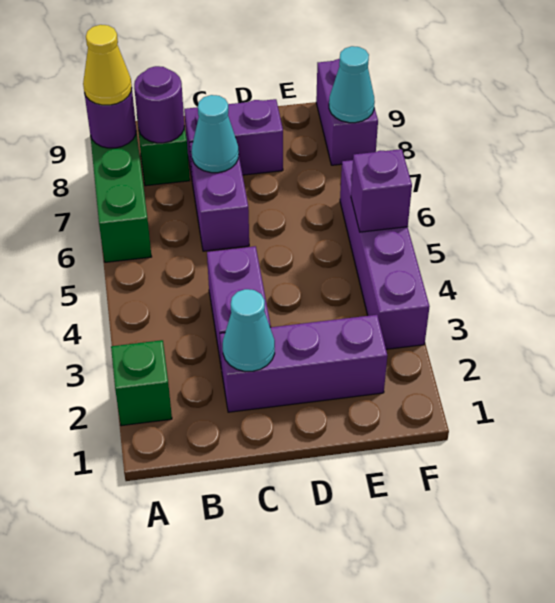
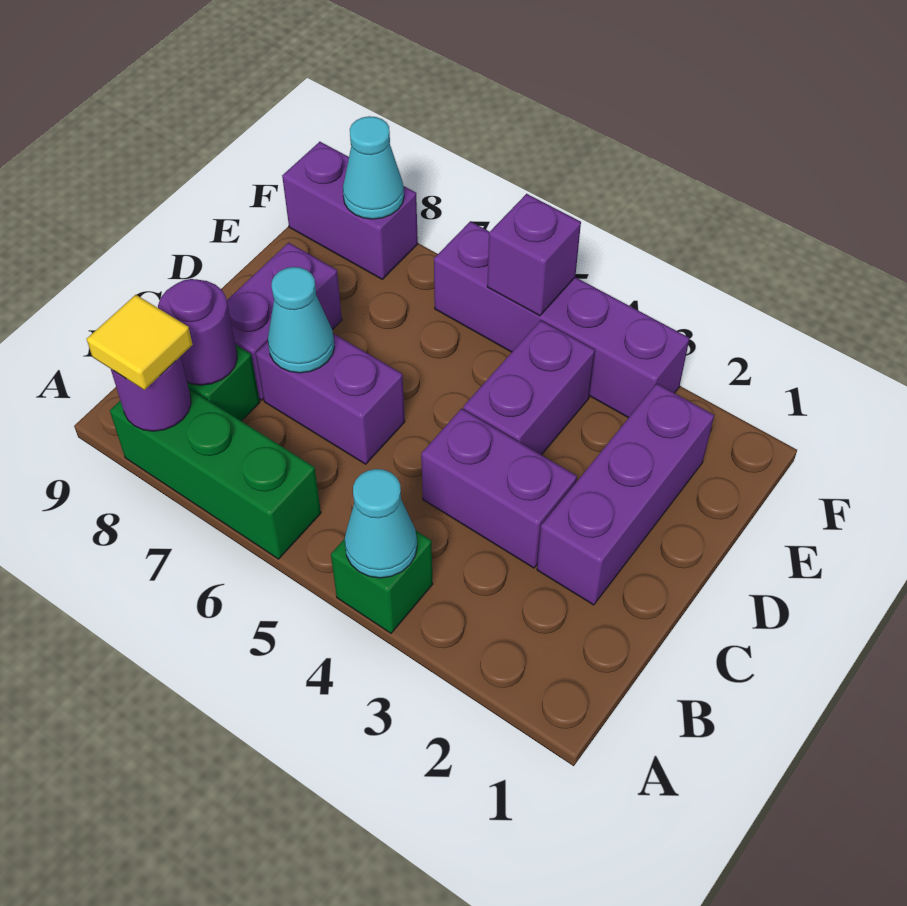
green 1x1 brick [111,340,172,426] -> green 1x1 brick moved to [331,531,433,633]
yellow 1x1 cone [83,25,132,105] -> yellow 1x1 tile [87,295,193,390]
cyan 1x1 cone [223,289,275,371] -> cyan 1x1 cone moved to [344,469,417,578]
none -> purple 1x2 brick [463,320,595,455]

